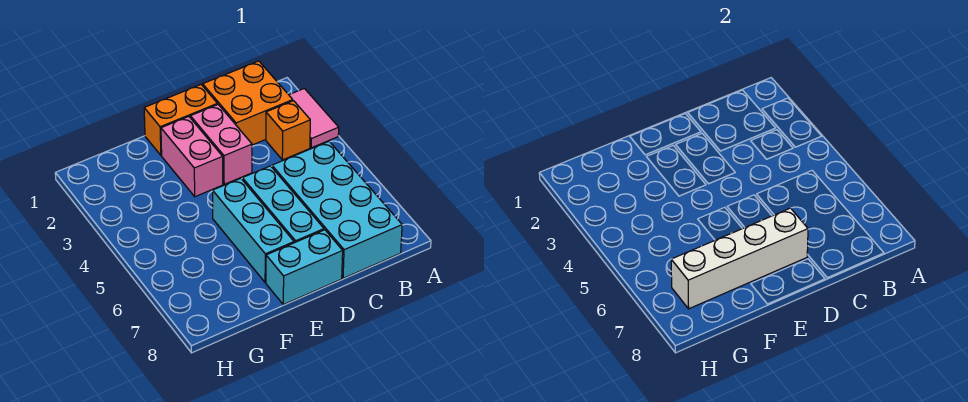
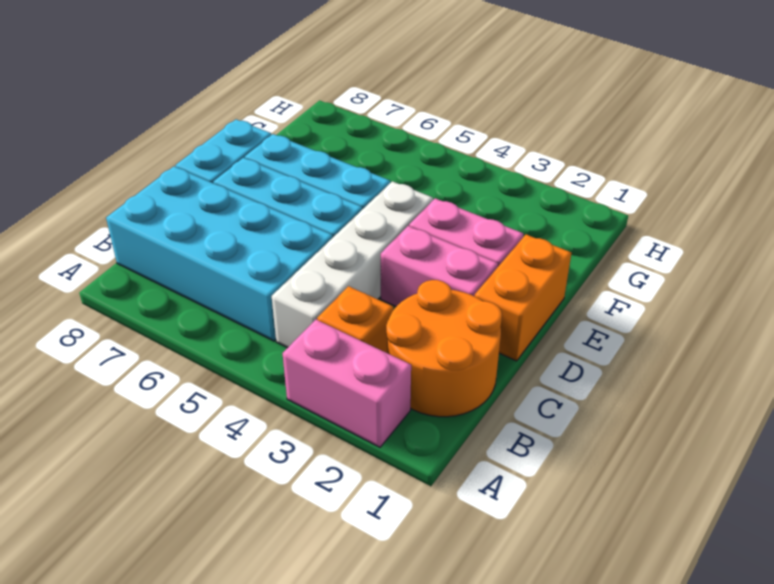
pink 1x2 tile [289,88,339,148] -> pink 1x2 brick [282,319,411,447]
orange 2x2 brick [203,61,293,145] -> orange 2x2 round brick [386,280,502,417]
white 1x4 brick [671,208,808,309] -> white 1x4 brick moved to [272,181,433,348]

